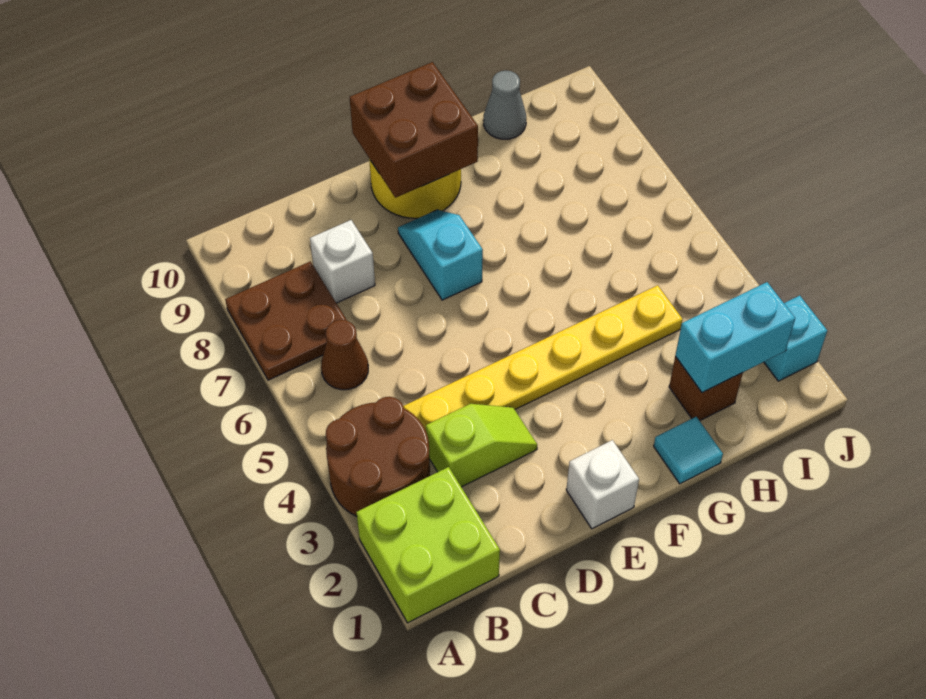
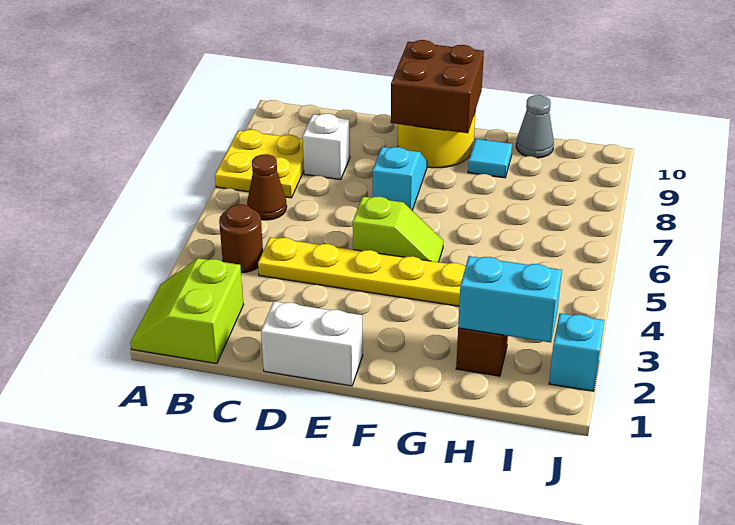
lime 2x2 brick [356,467,500,623] -> lime 2x2 slope [130,258,244,364]
brown 2x2 round brick [326,397,430,516] -> brown 1x1 round brick [219,204,263,273]
brown 2x2 plate [225,261,346,380] -> yellow 2x2 plate [215,130,304,198]
lime 1x2 slope [426,404,537,487] -> lime 1x2 slope moved to [353,196,443,262]
white 1x1 brick [566,440,639,529] -> white 1x2 brick [261,301,363,386]
cyan 1x1 tile [654,417,723,484] -> cyan 1x1 tile moved to [468,139,512,178]

